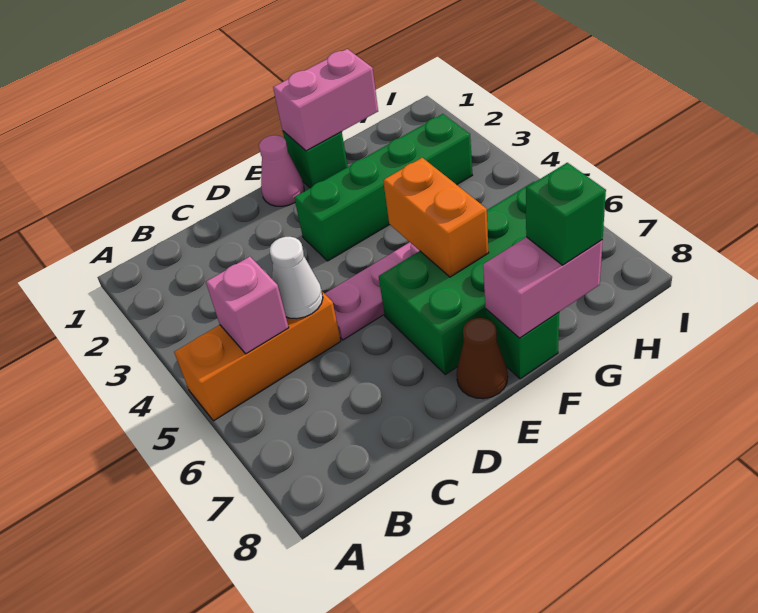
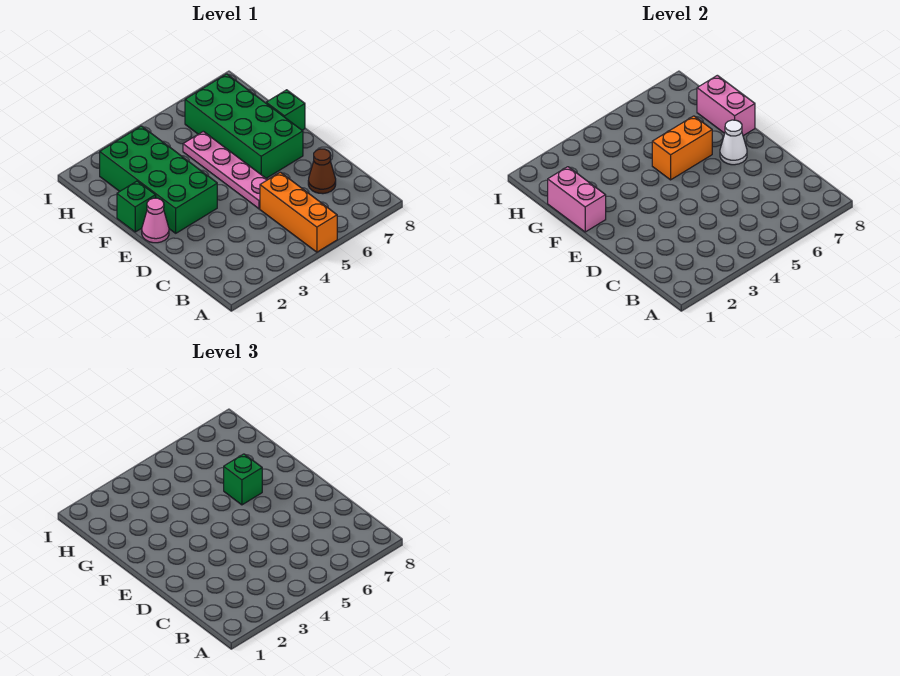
pink 1x1 brick [206,257,289,354] -> none
white 1x1 cone [270,237,323,319] -> white 1x1 cone moved to [720,120,747,165]
green 1x4 brick [294,114,472,261] -> green 2x4 brick [100,126,217,233]
brown 1x1 cone [457,318,508,399] -> brown 1x1 cone moved to [308,149,336,194]
green 1x1 brick [526,163,606,265] -> green 1x1 brick moved to [224,454,262,505]

